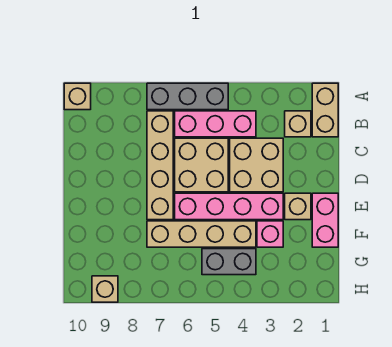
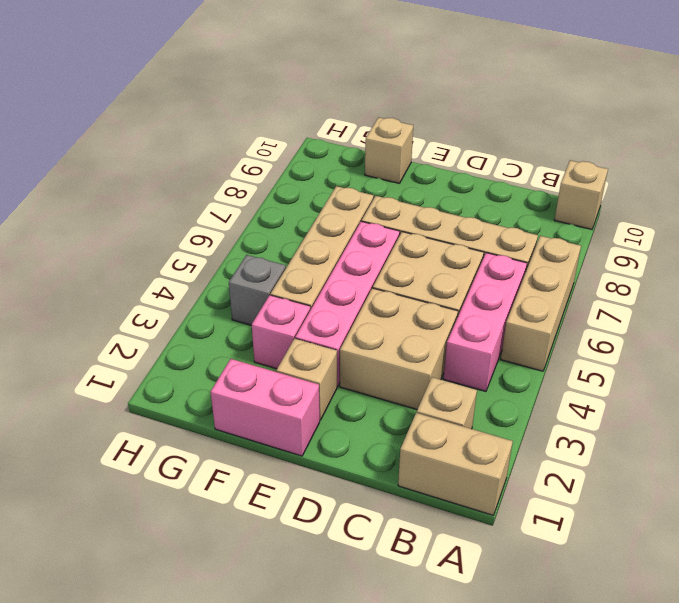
grey 1x3 brick [147,83,228,110] -> tan 1x3 brick [501,236,581,371]
grey 1x2 brick [202,249,256,275] -> grey 1x1 brick [229,255,286,325]
tan 1x1 brick [92,276,118,302] -> tan 1x1 brick moved to [365,117,413,184]

